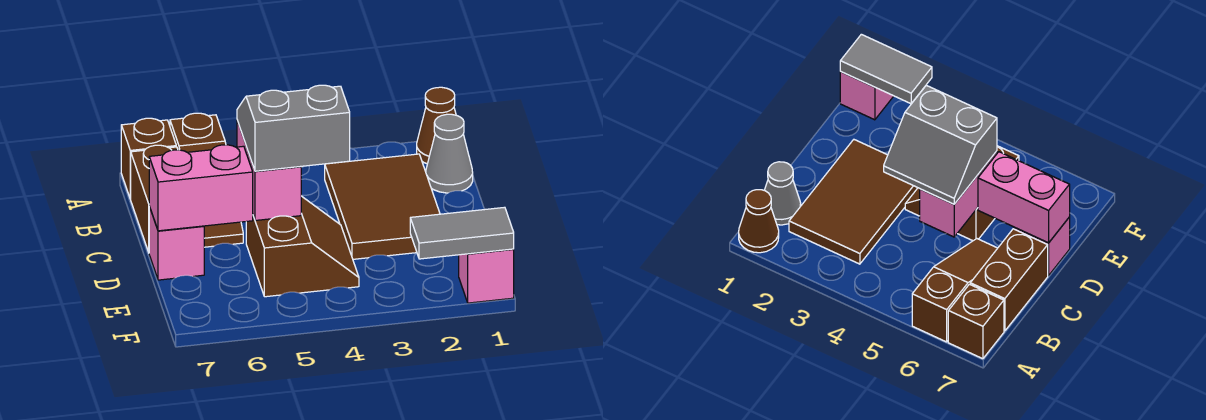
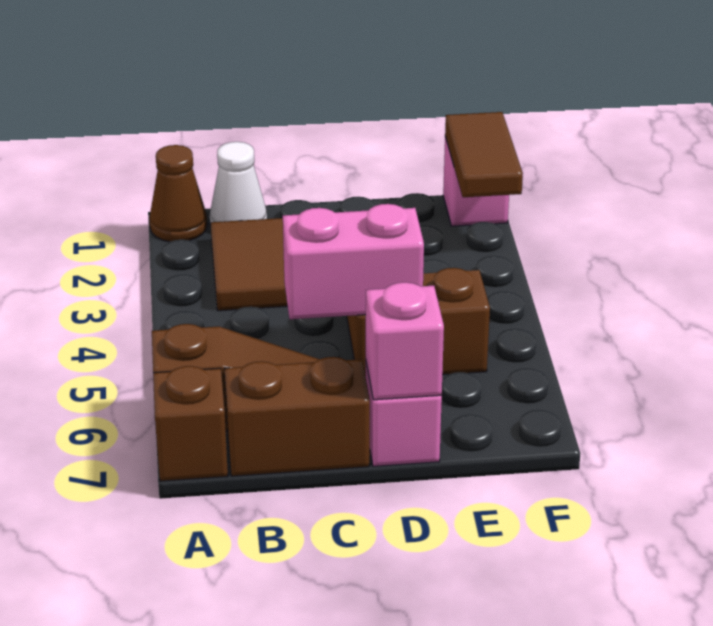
grey 1x1 cone [426,114,473,193] -> white 1x1 cone [210,142,267,225]
grey 2x2 slope [237,85,350,171] -> none
pink 1x2 brick [149,145,253,231] -> pink 1x1 brick [366,282,444,400]
grey 1x2 tile [410,207,514,259] -> brown 1x2 tile [445,112,523,197]

